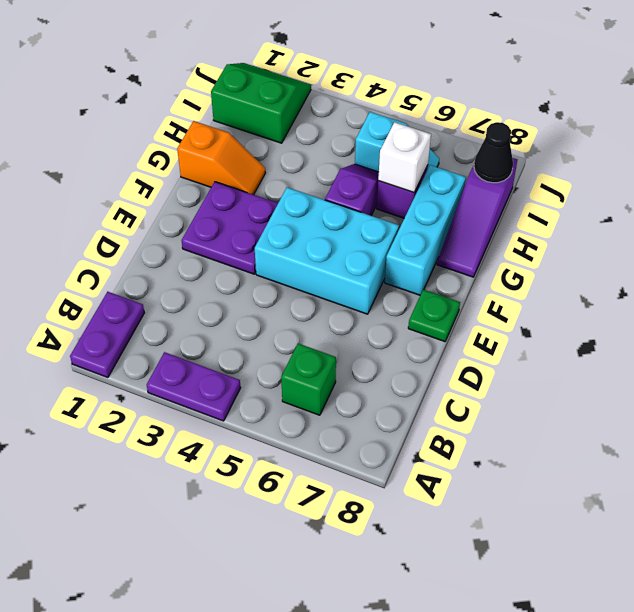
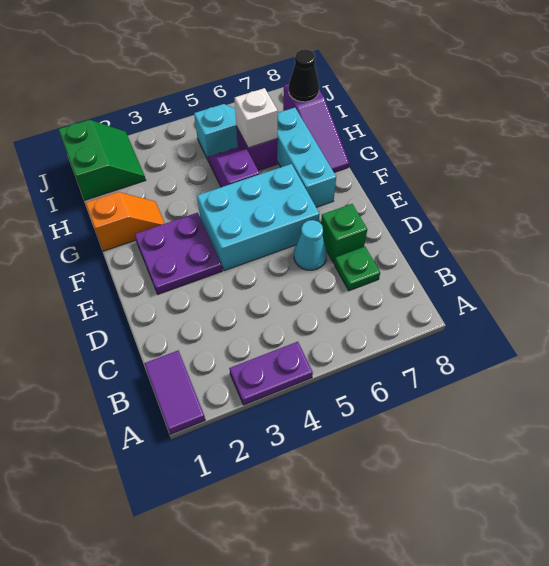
purple 1x2 plate [70,292,144,377] -> purple 1x2 tile [144,351,205,434]
green 1x1 brick [281,344,336,415] -> green 1x1 brick moved to [321,204,367,263]
none -> cyan 1x1 cone [294,220,327,270]
green 1x1 plate [408,289,460,342] -> green 1x1 plate moved to [334,246,380,291]
green 2x2 slope [211,63,311,143] -> green 2x2 slope turned to [58,120,146,200]

